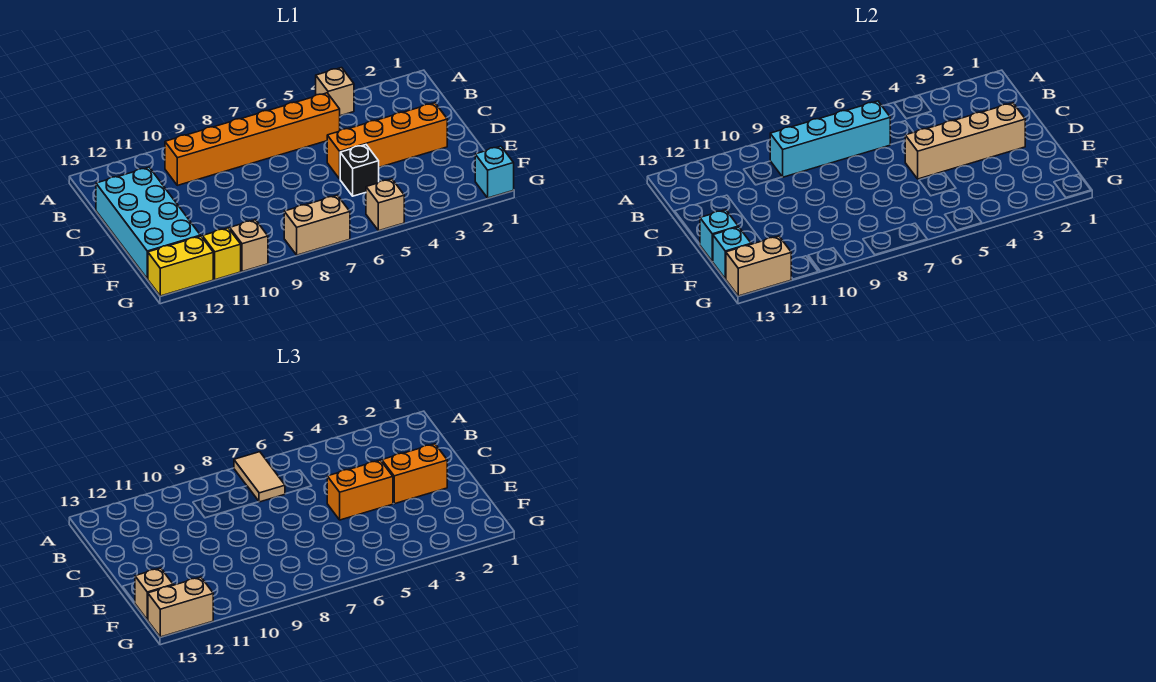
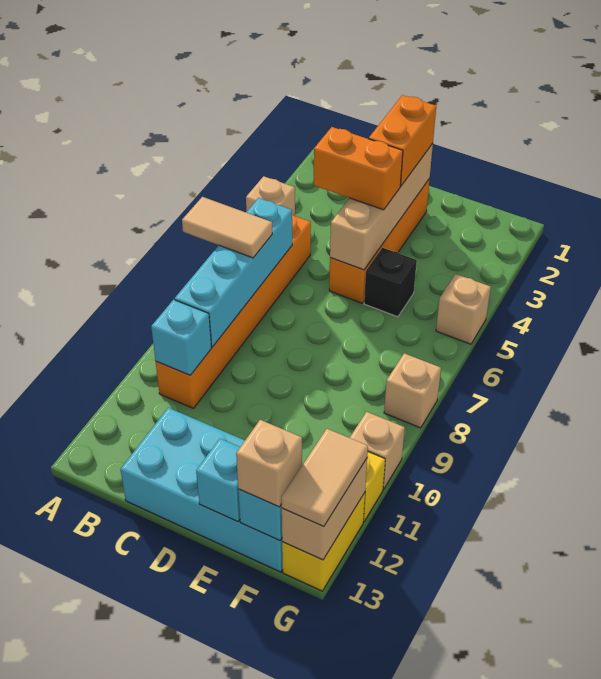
orange 1x2 brick [327,460,393,520] -> orange 1x2 brick turned to [314,127,403,210]
cyan 1x1 brick [475,146,514,198] -> cyan 1x1 brick moved to [151,300,212,375]
tan 1x2 brick [284,195,350,255] -> tan 1x1 brick [384,353,441,428]
tan 1x2 brick [148,577,213,637] -> tan 1x2 tile [282,429,368,527]

